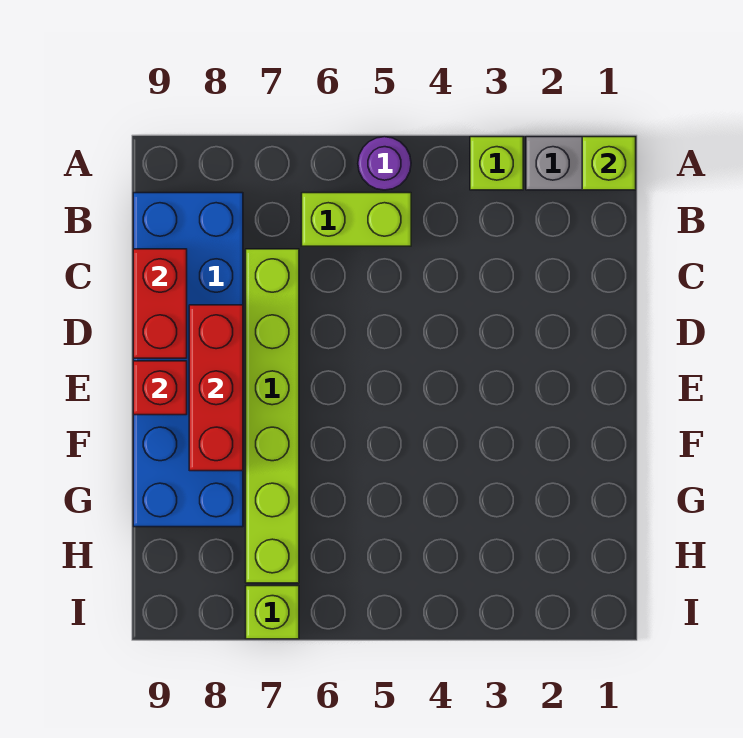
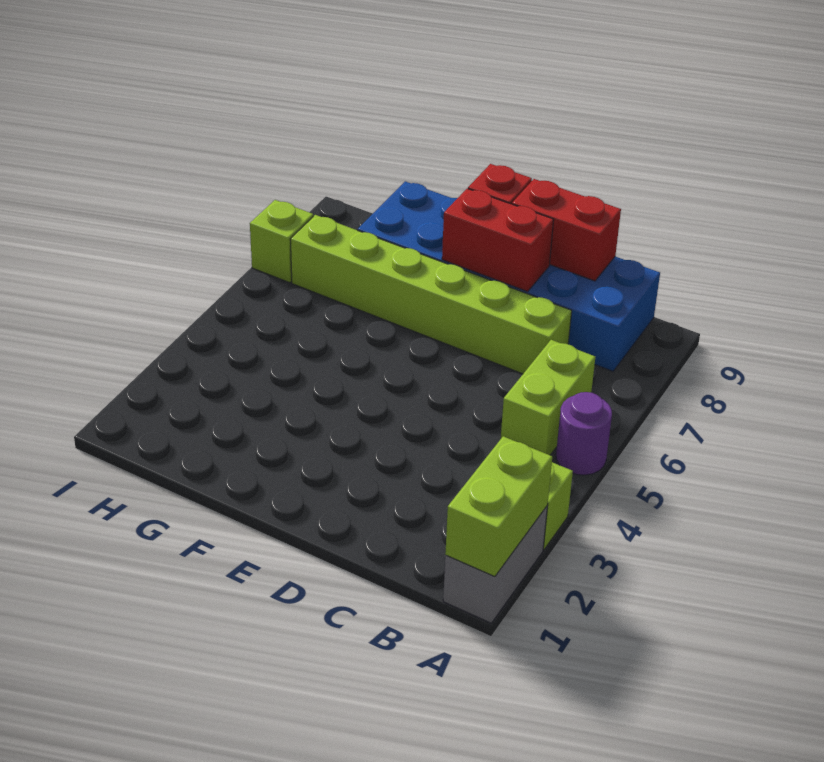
lime 1x1 brick [582,137,636,190] -> lime 1x2 brick [445,436,552,577]
red 1x3 brick [189,305,243,471] -> red 1x2 brick [442,189,554,291]

